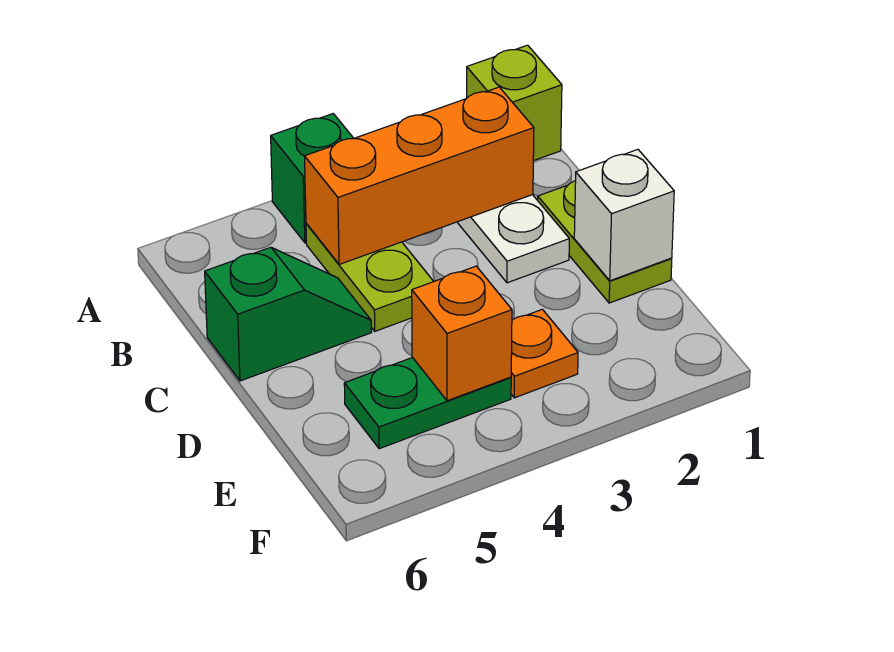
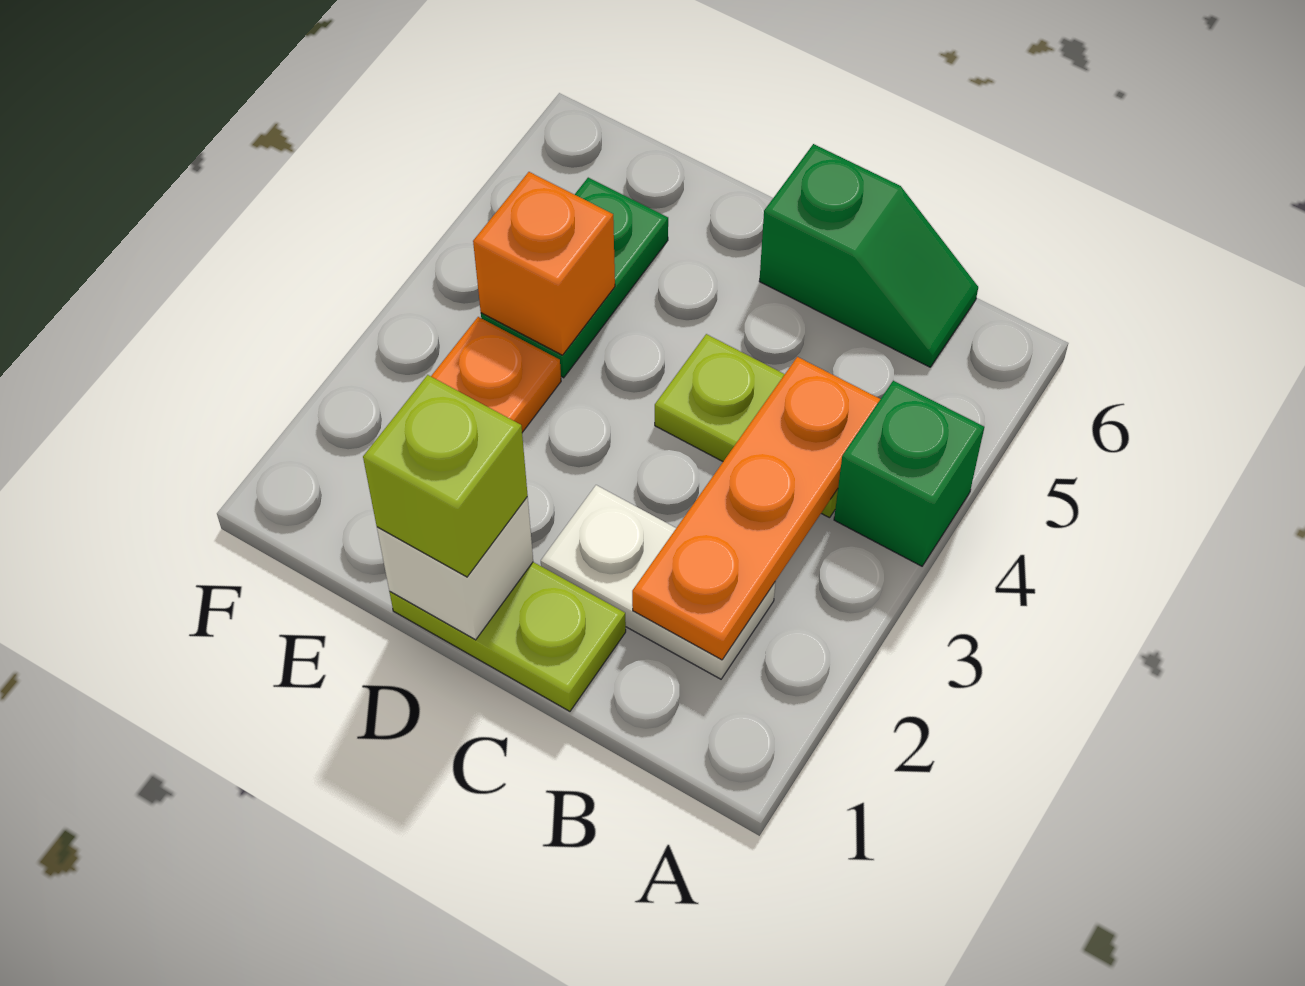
lime 1x1 brick [467,45,562,161] -> lime 1x1 brick moved to [363,375,528,577]
orange 1x3 brick [305,87,534,264] -> orange 1x3 plate [632,357,880,660]
green 1x2 slope [205,247,372,381] -> green 1x2 slope turned to [759,144,978,367]

